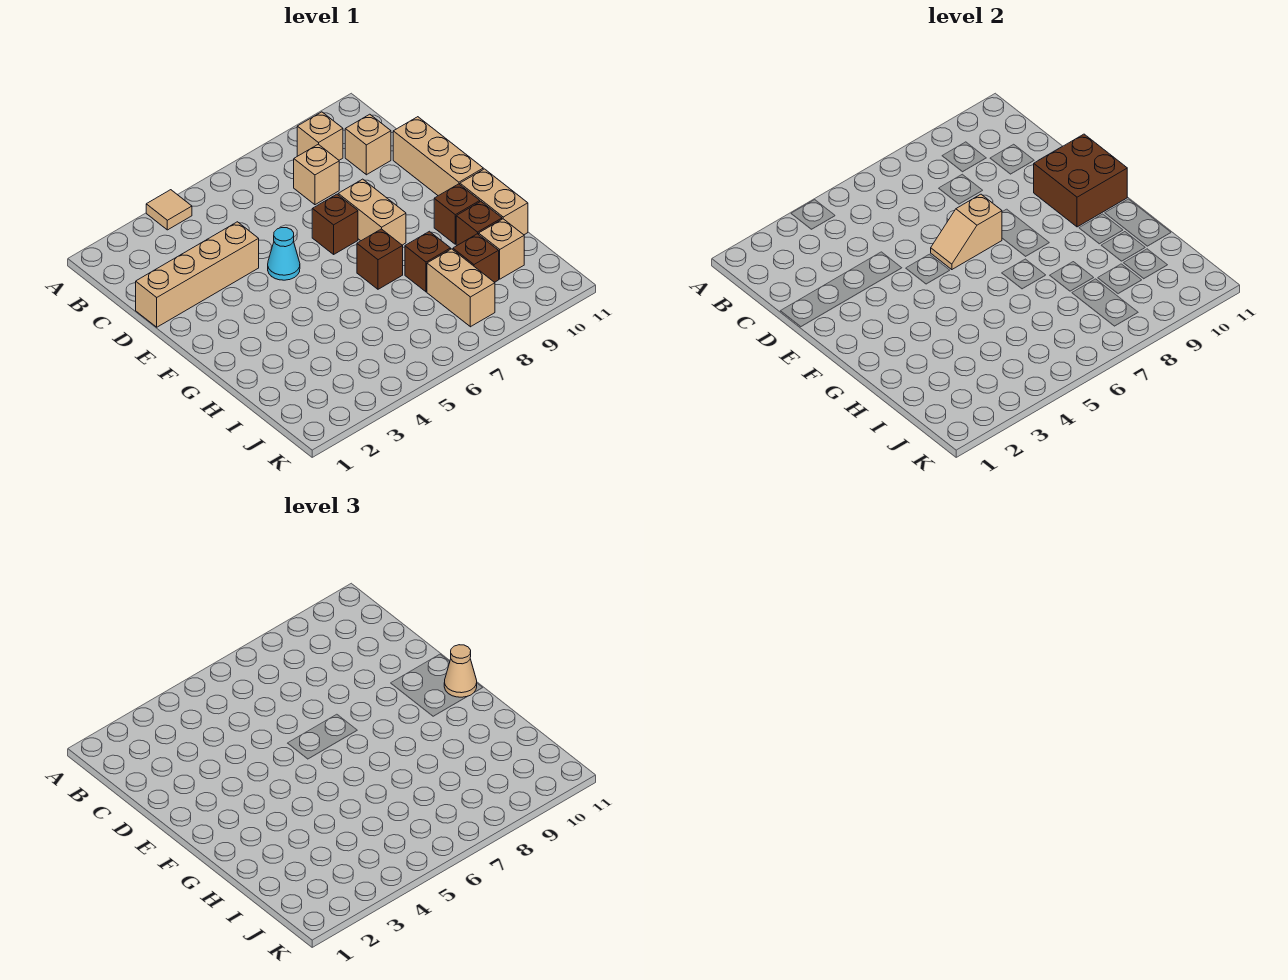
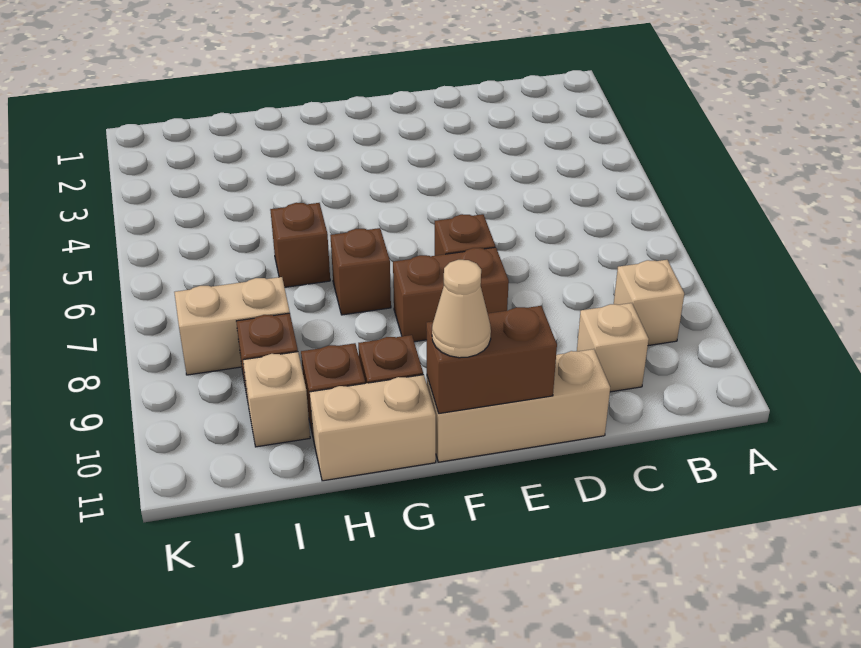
tan 1x1 tile [146,190,192,230] -> none
tan 1x1 brick [294,144,339,205] -> none
tan 1x4 brick [136,222,259,327] -> none
cyan 1x1 cone [268,228,300,280] -> none
tan 1x2 slope [931,194,1002,270] -> none
tan 1x2 brick [338,179,406,245] -> brown 1x2 brick [393,247,509,342]
brown 2x2 brick [1034,134,1127,227] -> brown 1x2 brick [426,306,557,413]
brown 1x1 brick [405,231,451,292] -> brown 1x1 brick moved to [270,203,330,287]

